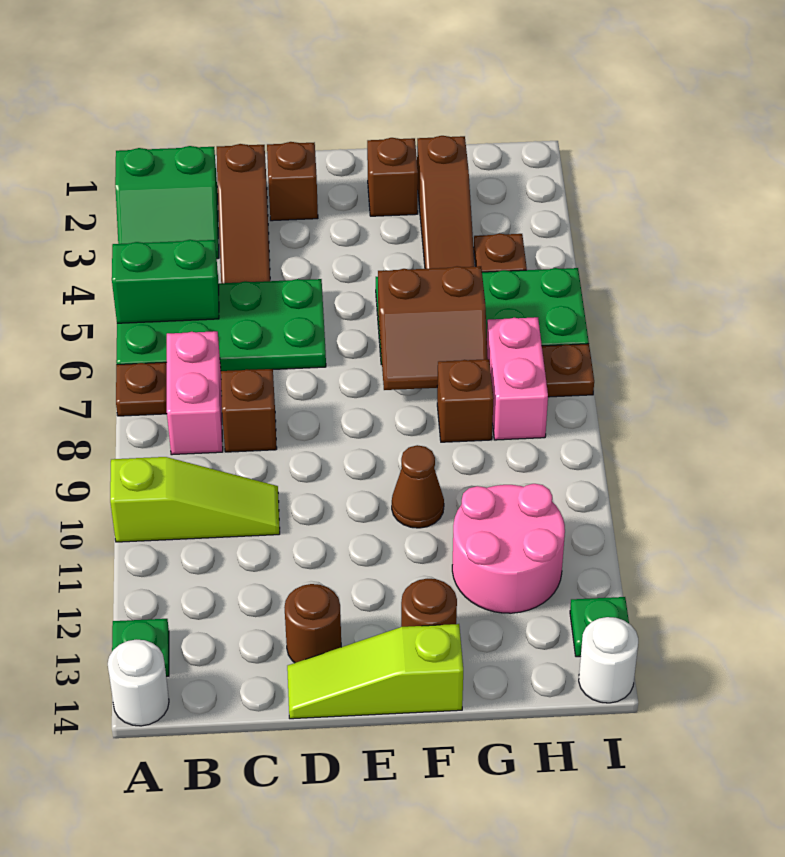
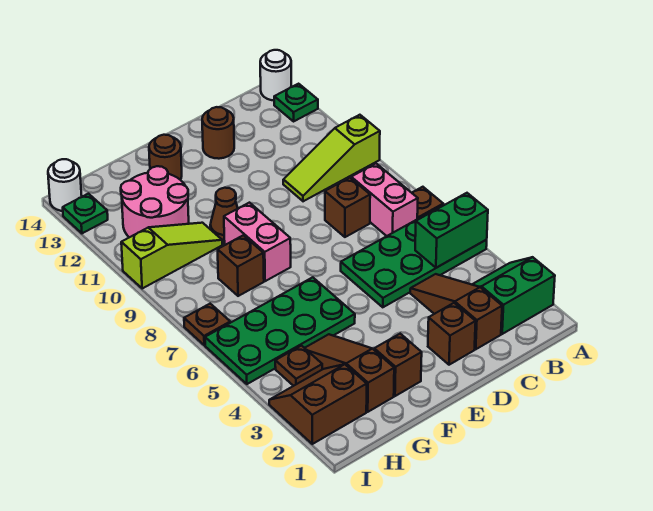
lime 1x3 slope [287,624,463,719] -> lime 1x3 slope moved to [121,223,222,289]
brown 2x2 slope [378,266,488,390] -> brown 2x2 slope moved to [269,364,367,444]
pink 1x2 brick [487,317,548,440] -> pink 1x2 brick moved to [224,203,291,281]

